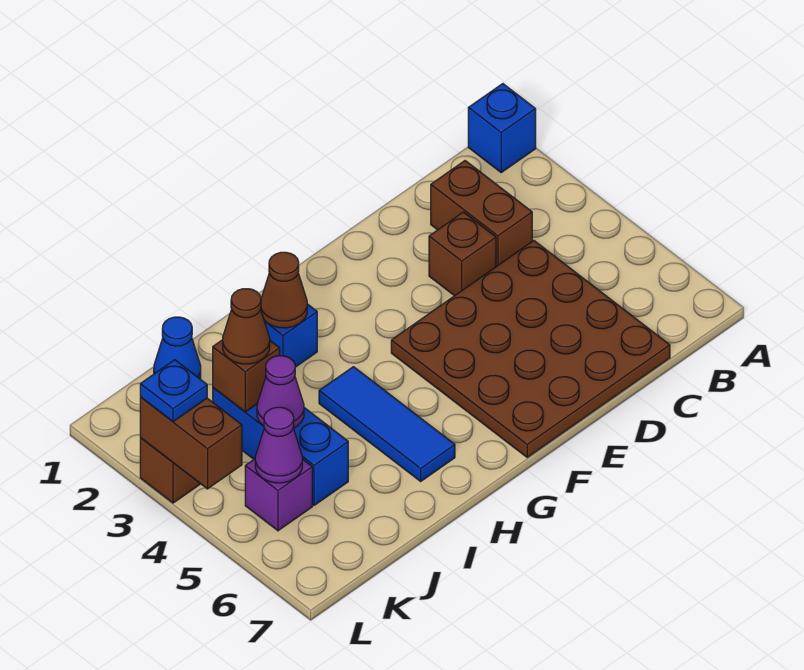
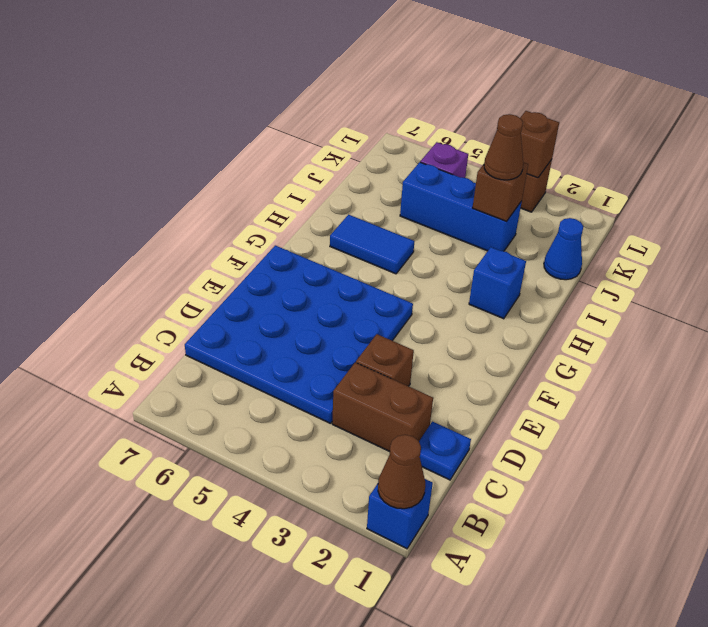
brown 4x4 plate [391,241,670,457] -> blue 4x4 plate [185,245,413,424]
brown 1x1 cone [261,252,307,328] -> brown 1x1 cone moved to [378,435,425,509]
blue 1x3 tile [319,367,455,481] -> blue 1x2 tile [330,215,414,274]
purple 1x1 cone [257,356,304,428] -> none
purple 1x1 cone [255,407,302,483] -> none
brown 1x2 brick [140,397,242,489] -> brown 1x1 brick [520,111,559,178]
blue 1x1 plate [140,360,207,422] -> blue 1x1 plate moved to [419,422,471,480]

